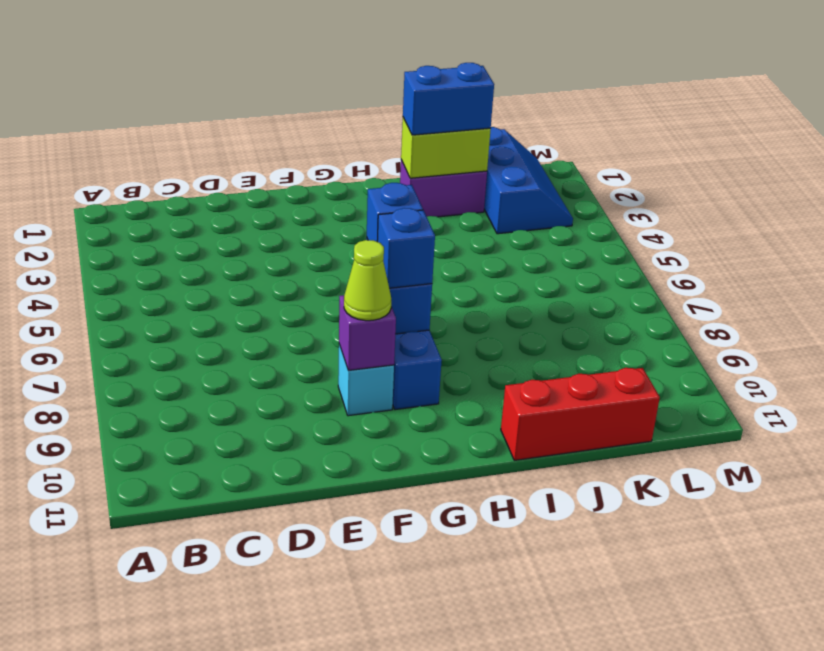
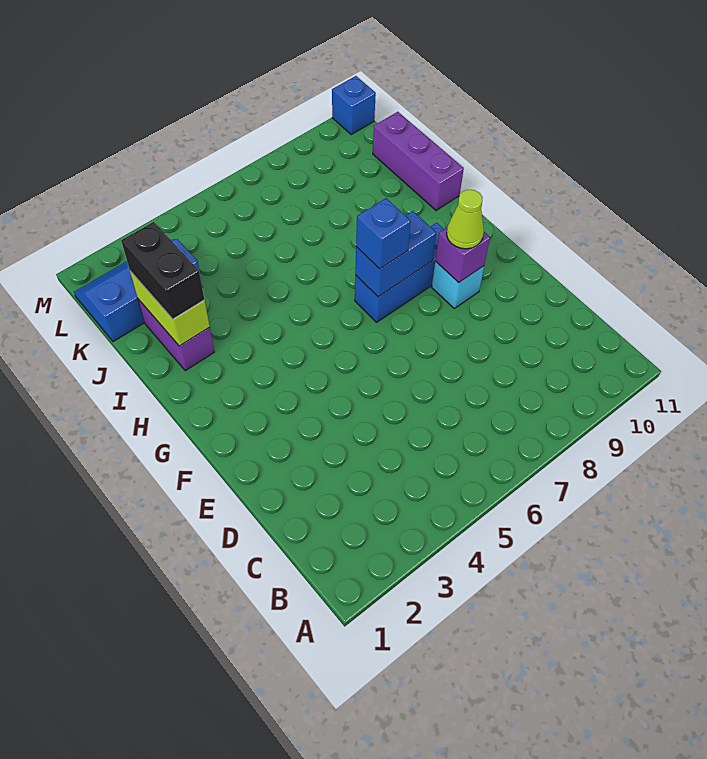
blue 1x1 brick [377,208,435,288] -> blue 1x1 brick moved to [332,76,376,134]
blue 1x2 brick [403,63,494,135] -> black 1x2 brick [121,222,204,319]
red 1x3 brick [501,368,660,460] -> purple 1x3 brick [373,112,464,210]

